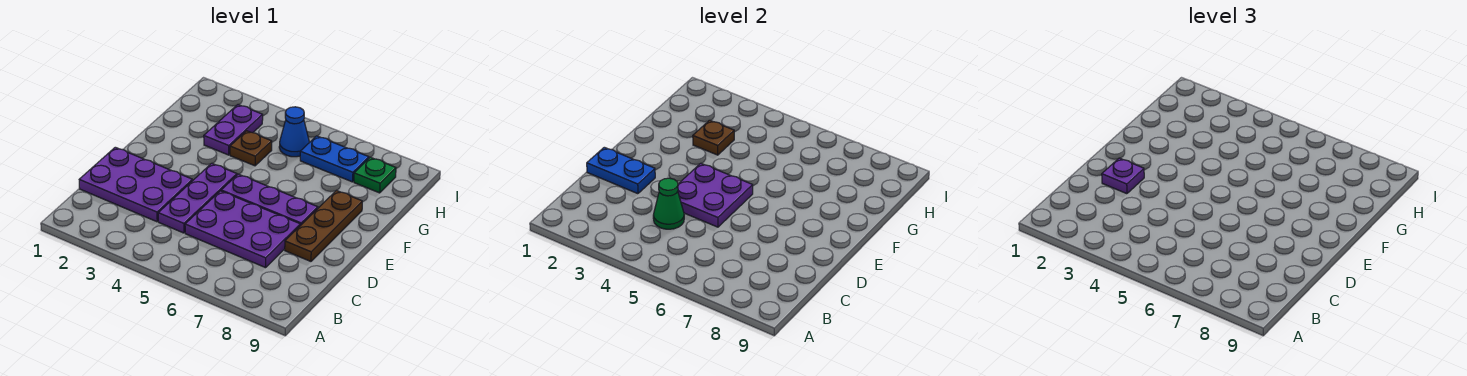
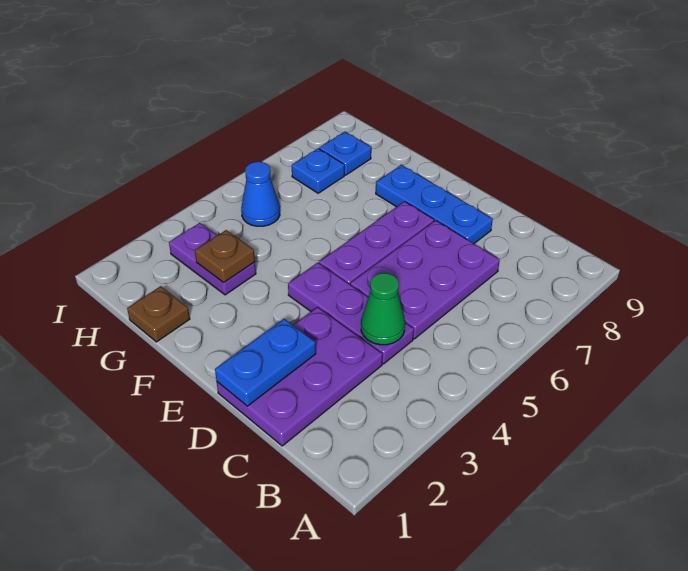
purple 1x1 plate [1102,158,1144,194] -> none
purple 2x2 plate [678,163,753,227] -> none
brown 1x3 plate [285,190,362,261] -> blue 1x3 plate [376,165,493,243]
brown 1x1 plate [230,131,272,166] -> brown 1x1 plate moved to [127,286,190,342]
blue 1x2 plate [300,136,369,182] -> blue 1x1 plate [292,149,344,193]
green 1x1 plate [354,157,396,193] -> blue 1x1 plate [319,132,371,175]

